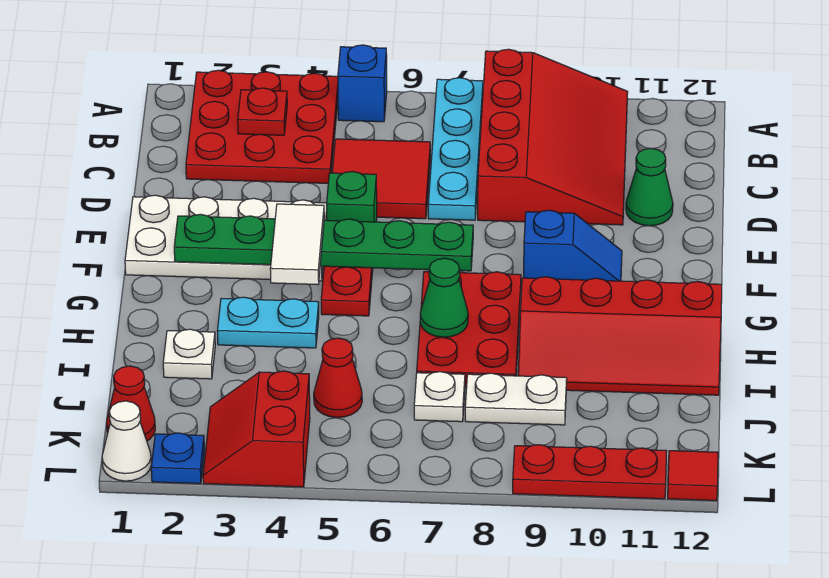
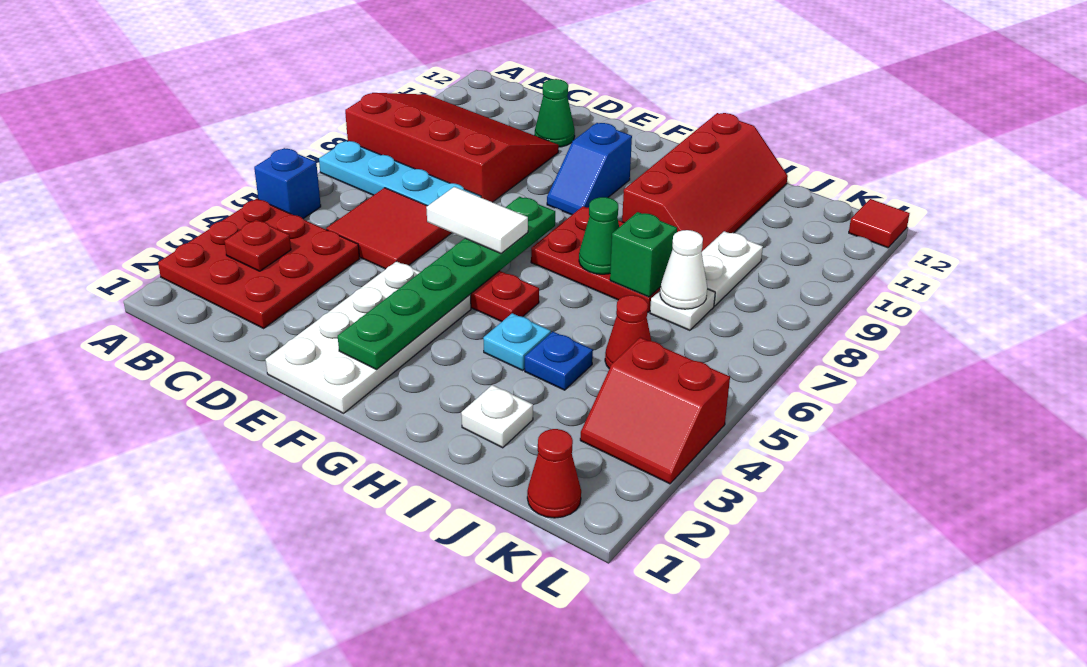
green 1x1 brick [327,171,377,222] -> green 1x1 brick moved to [610,212,677,297]
white 1x2 tile [270,204,324,285] -> white 1x2 tile moved to [426,187,528,253]
blue 1x2 slope [523,210,622,281] -> blue 1x2 slope turned to [547,123,632,215]
cyan 1x2 plate [217,297,319,348] -> cyan 1x1 plate [483,313,551,370]
white 1x1 cone [102,401,151,481] -> white 1x1 cone moved to [660,230,707,309]
blue 1x1 plate [151,433,204,484] -> blue 1x1 plate moved to [525,332,593,390]
red 1x3 plate [513,445,667,499] -> none

